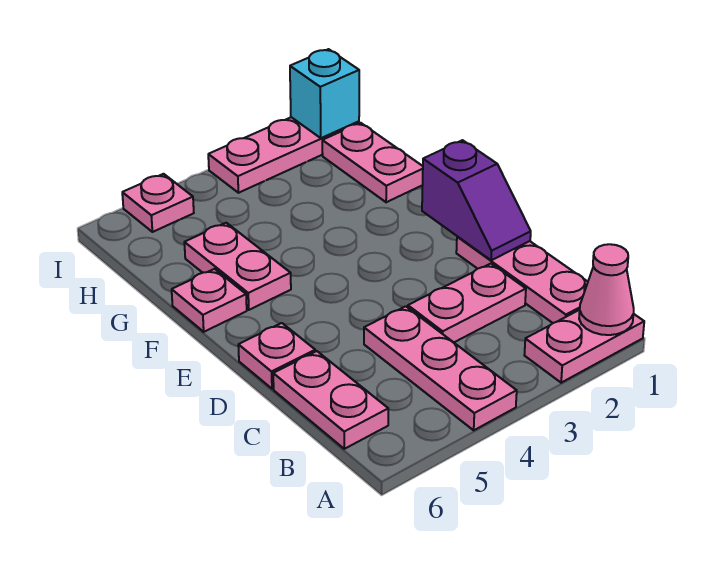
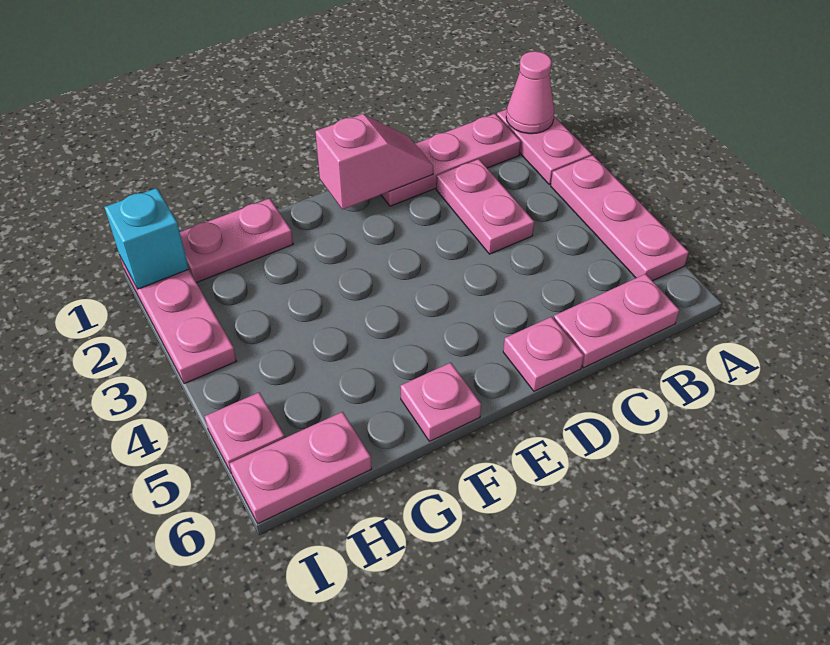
pink 1x3 plate [364,306,517,430] -> pink 1x3 plate turned to [551,155,689,281]
purple 1x2 slope [422,140,531,260] -> pink 1x2 slope [315,114,433,210]
pink 1x2 plate [184,223,291,310] -> pink 1x2 plate moved to [229,412,372,524]

